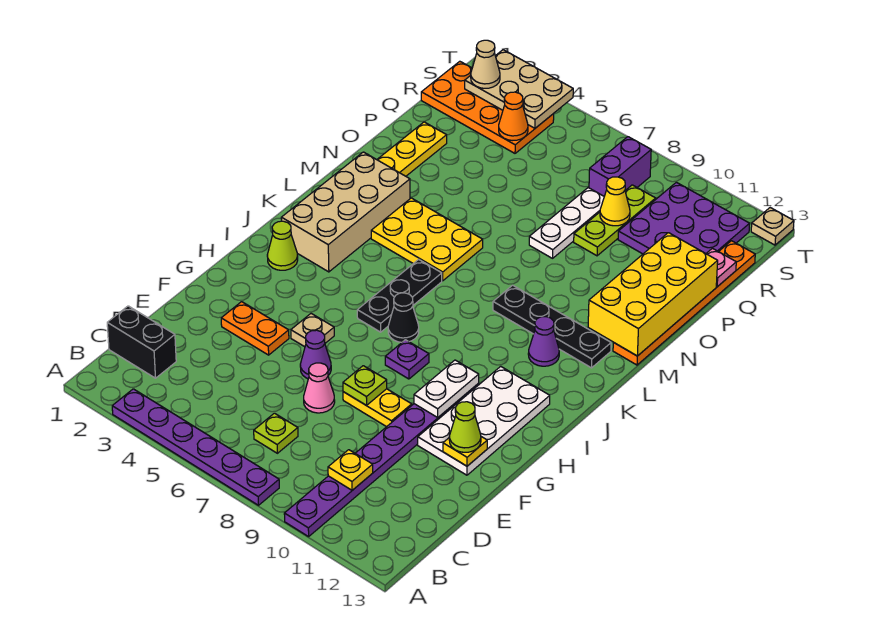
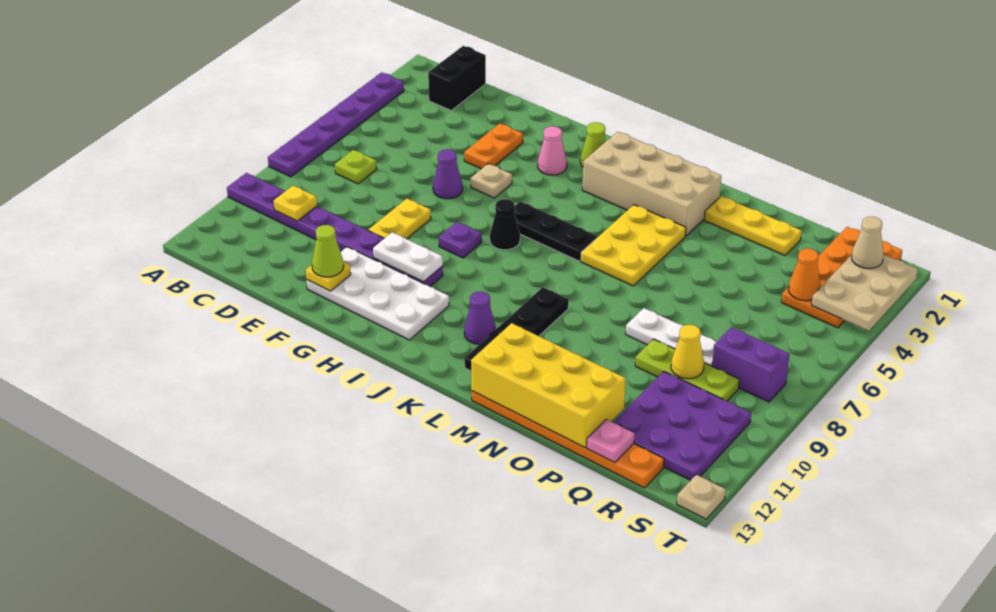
pink 1x1 cone [304,363,335,413] -> pink 1x1 cone moved to [538,126,567,175]
lime 1x1 plate [343,366,387,406] -> none

